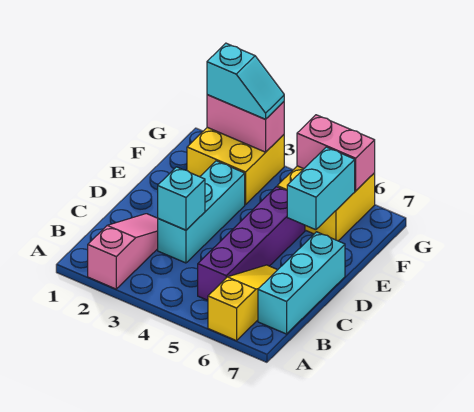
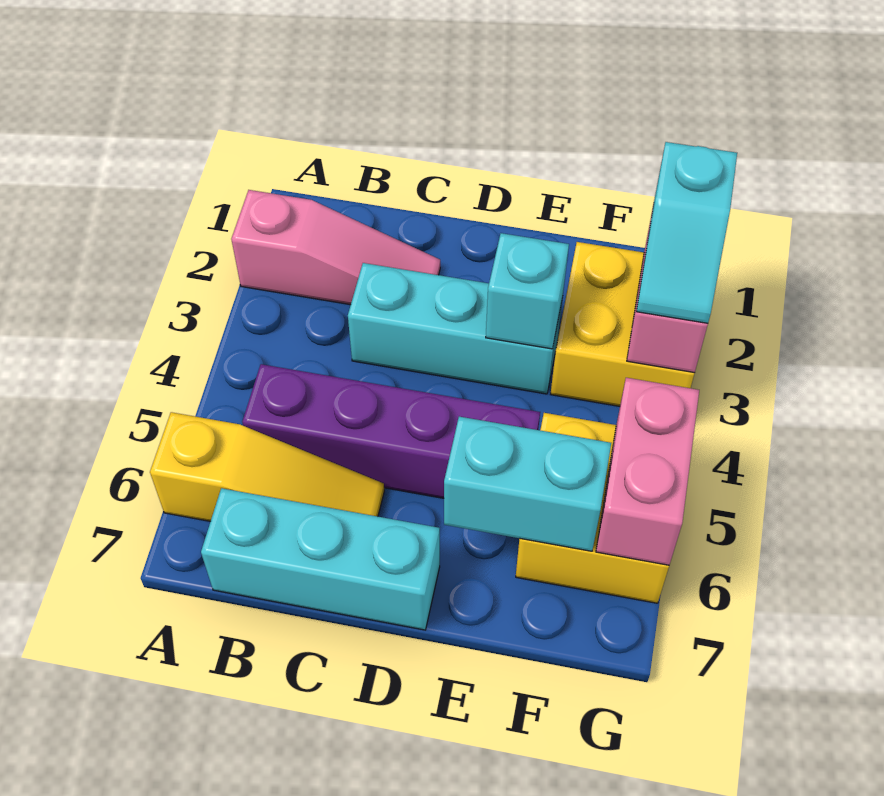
cyan 1x1 brick [158,167,205,230] -> cyan 1x1 brick moved to [486,233,569,349]

